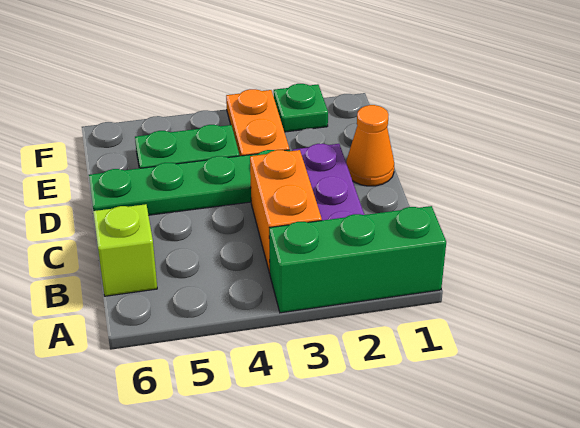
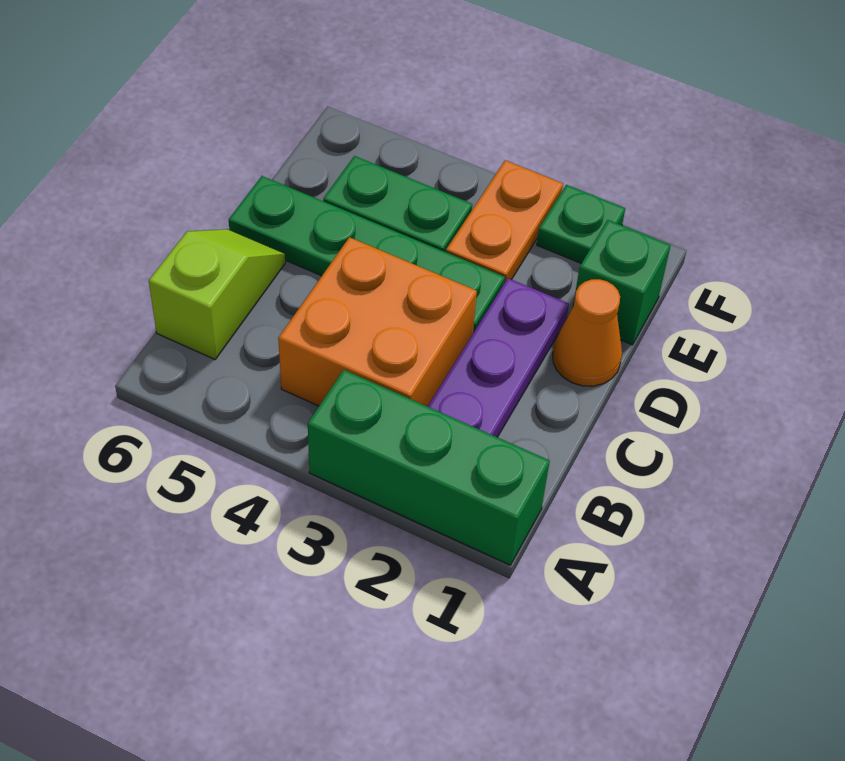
orange 1x2 brick [250,150,322,273] -> orange 2x2 brick [278,237,477,406]
none -> green 1x1 brick [573,220,671,345]

